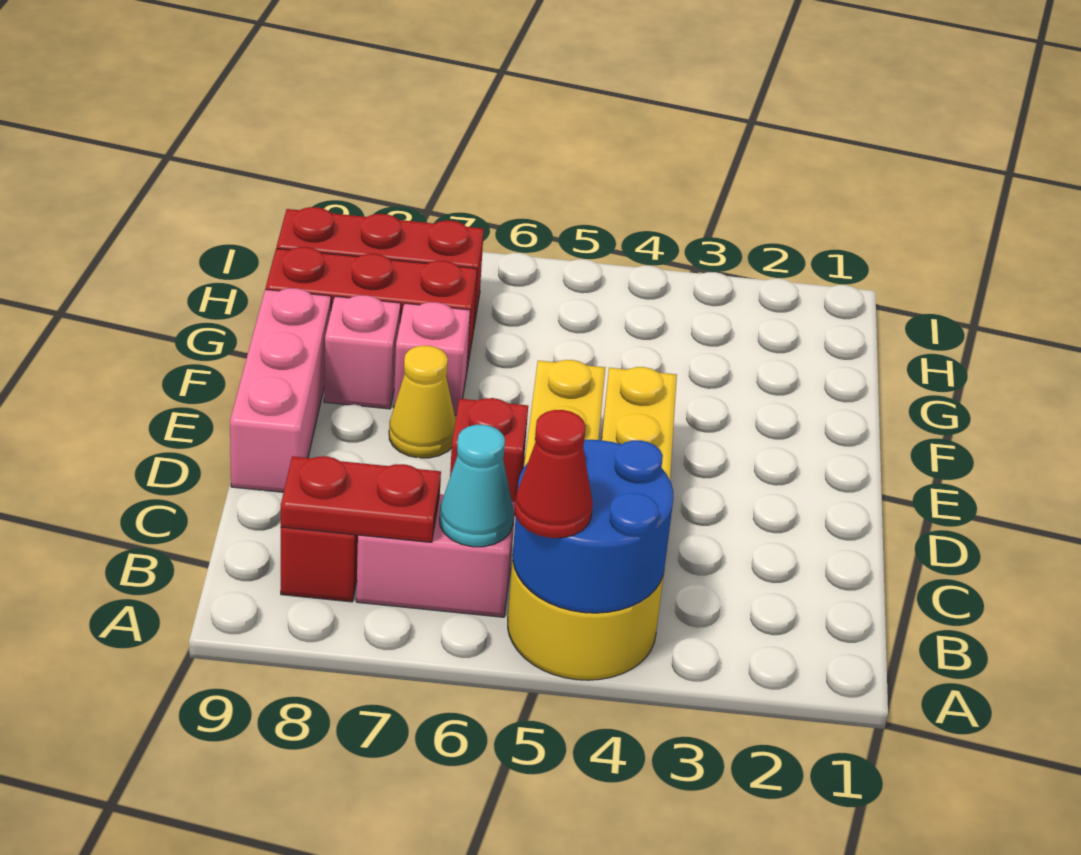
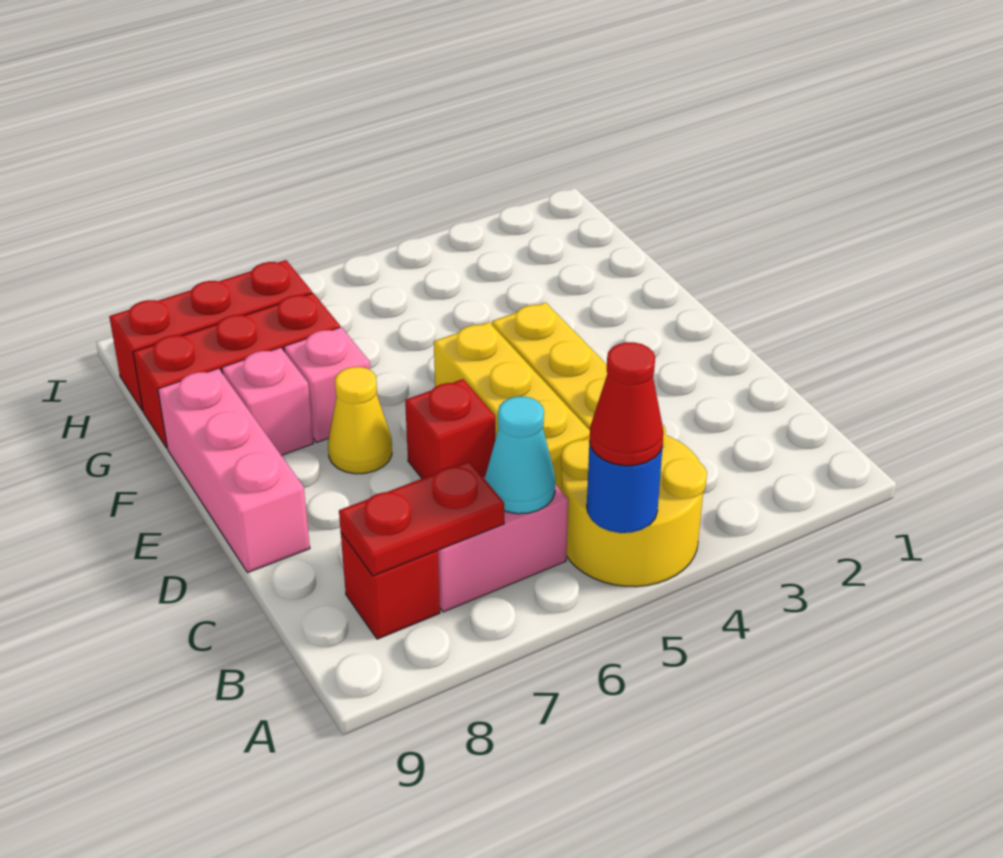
blue 2x2 round brick [513,440,673,613] -> blue 1x1 round brick [587,440,663,533]

